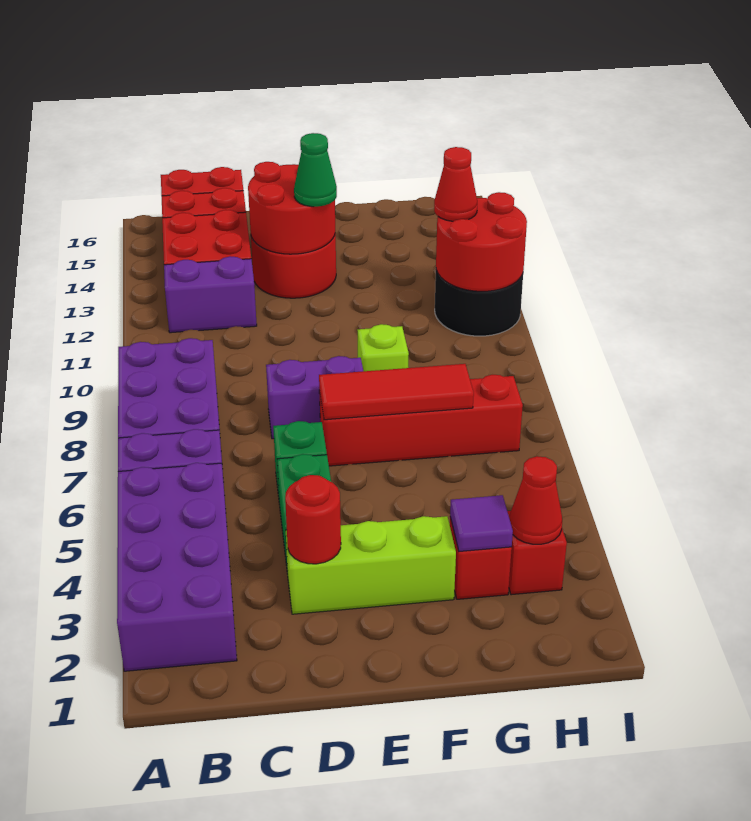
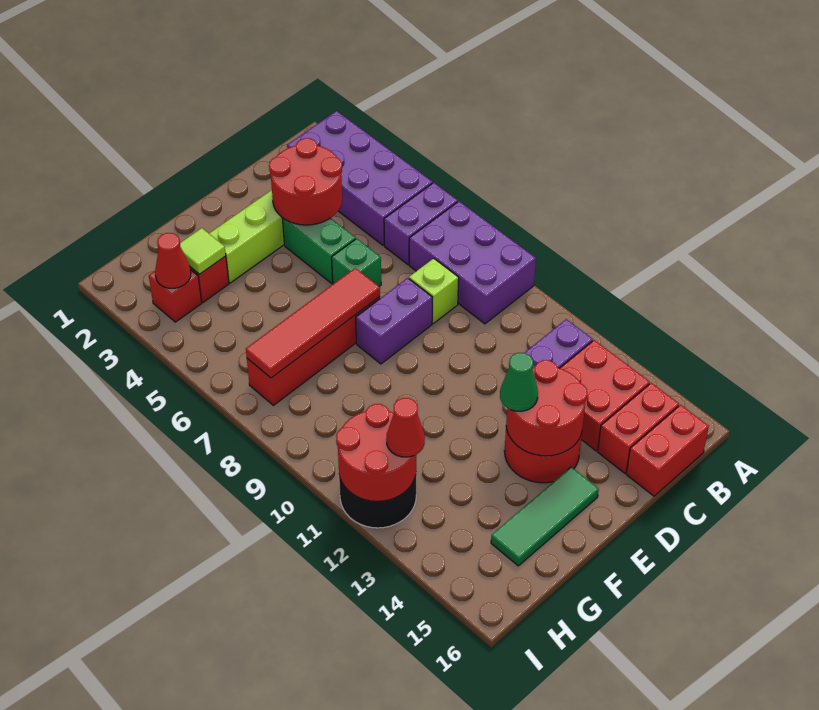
red 1x1 round brick [285,475,341,564] -> red 2x2 round brick [269,138,342,225]
red 1x3 tile [319,364,474,420] -> red 1x4 tile [246,268,380,378]
none -> green 1x3 tile [491,467,599,566]
lime 1x1 brick [358,324,409,371] -> lime 1x1 brick moved to [409,258,459,323]
purple 1x1 tile [450,495,513,551] -> lime 1x1 tile [180,228,226,274]

